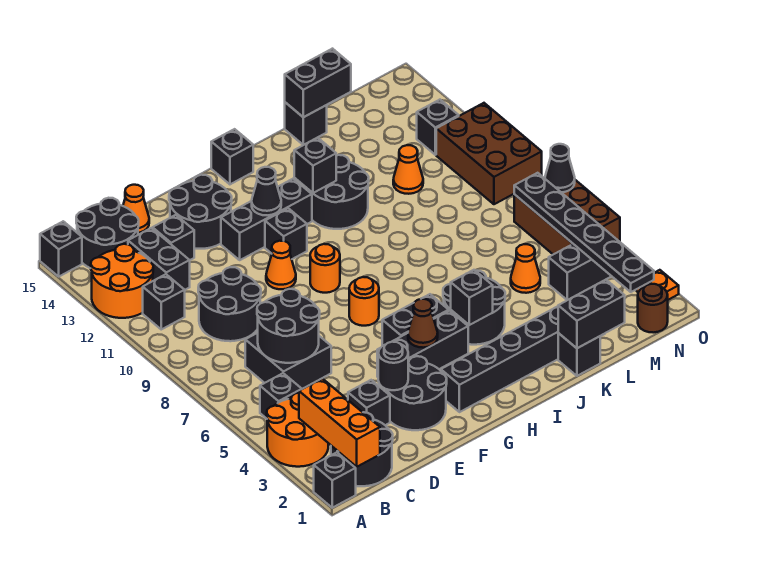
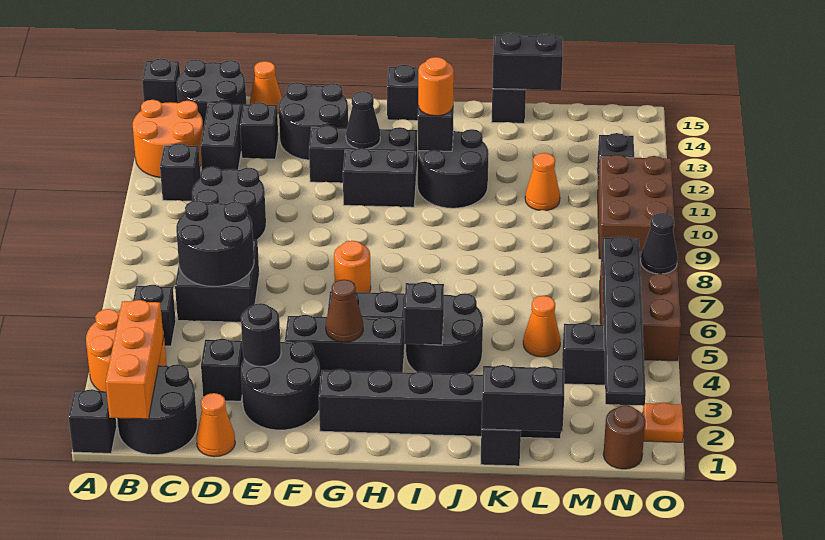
orange 1x1 cone [266,241,296,289] -> orange 1x1 cone moved to [196,393,235,457]
orange 1x1 round brick [310,244,340,293] -> orange 1x1 round brick moved to [418,57,454,116]
black 1x1 brick [265,208,307,259] -> black 1x2 brick [343,148,416,207]

